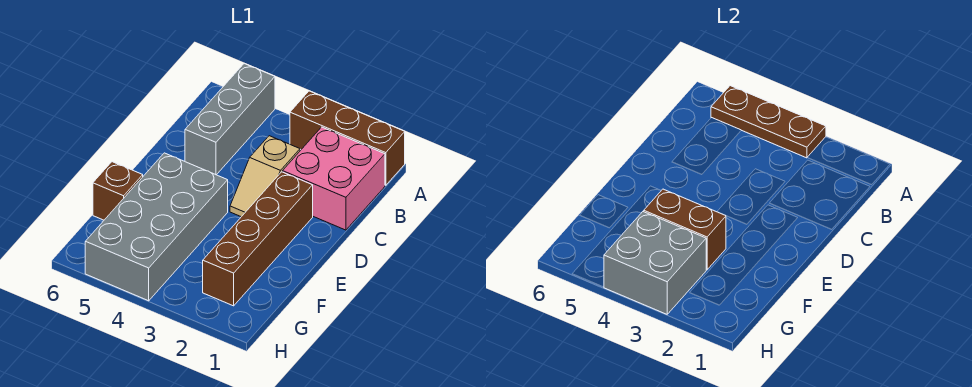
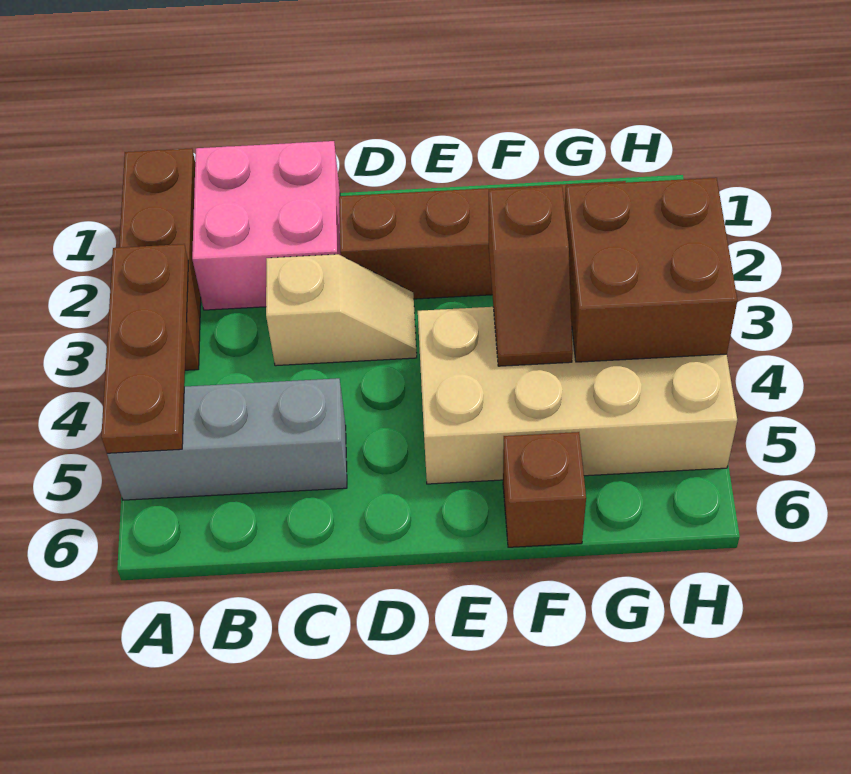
grey 2x4 brick [85,153,228,301] -> tan 2x4 brick [418,307,737,484]
brown 1x2 brick [644,189,726,270] -> brown 1x2 slope [489,186,573,366]
grey 2x2 brick [604,212,706,314] -> brown 2x2 brick [565,178,737,362]

